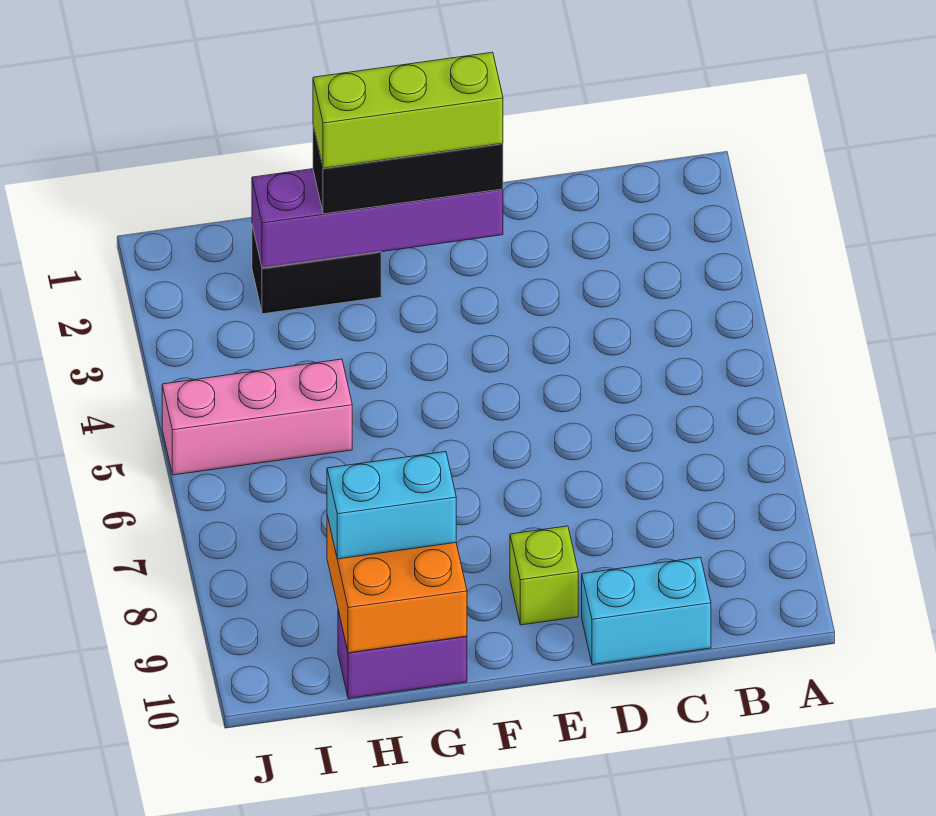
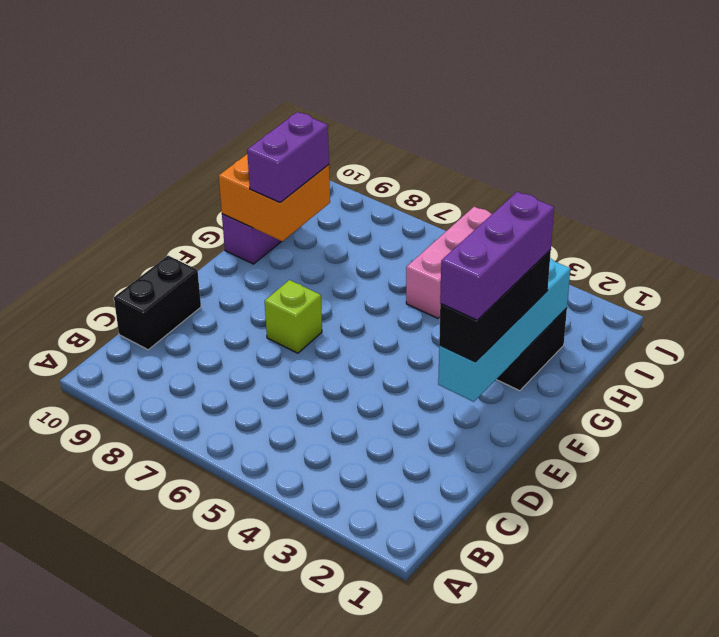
cyan 1x2 brick [582,557,711,665] -> black 1x2 brick [114,256,201,350]
purple 1x4 brick [252,169,503,268] -> cyan 1x4 brick [438,258,570,402]
lime 1x3 brick [313,52,503,168] -> purple 1x3 brick [440,192,554,320]
lime 1x1 brick [510,526,578,625] -> lime 1x1 brick moved to [265,280,322,353]
cyan 1x2 brick [327,452,456,559] -> purple 1x2 brick [247,112,329,203]

